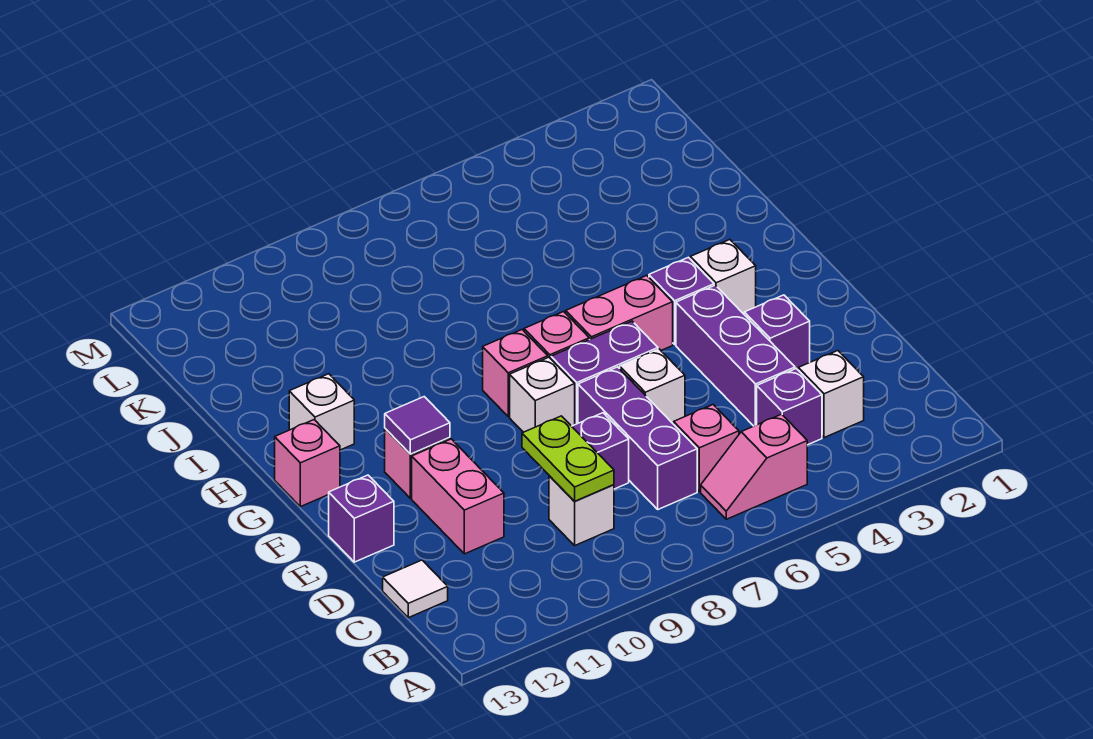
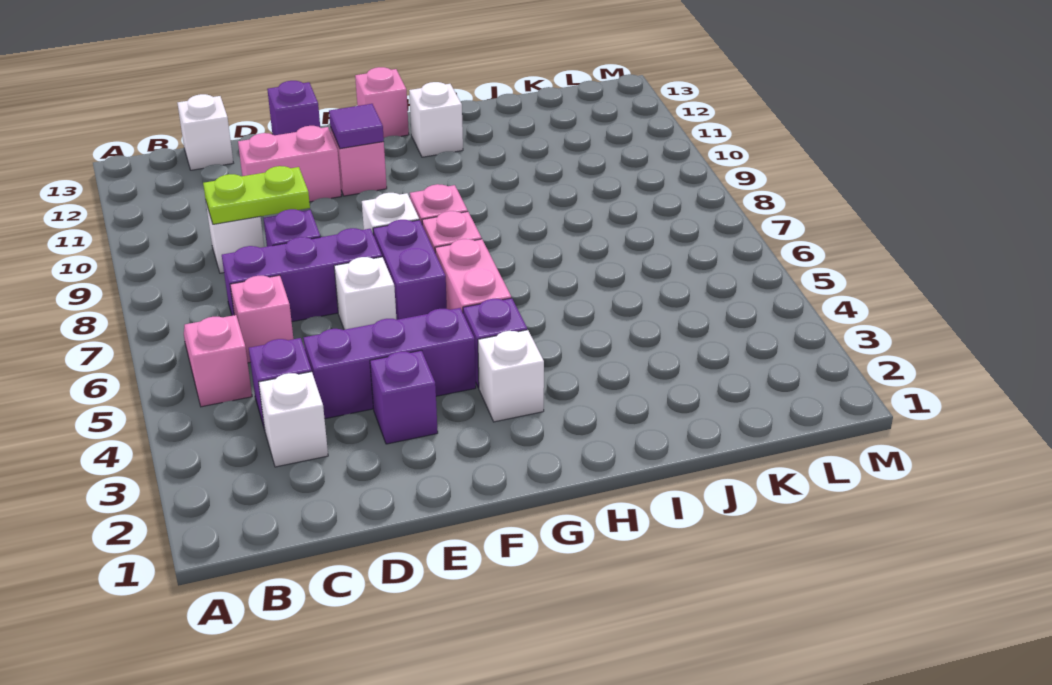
white 1x1 tile [383,560,448,618] -> white 1x1 brick [178,94,233,170]

